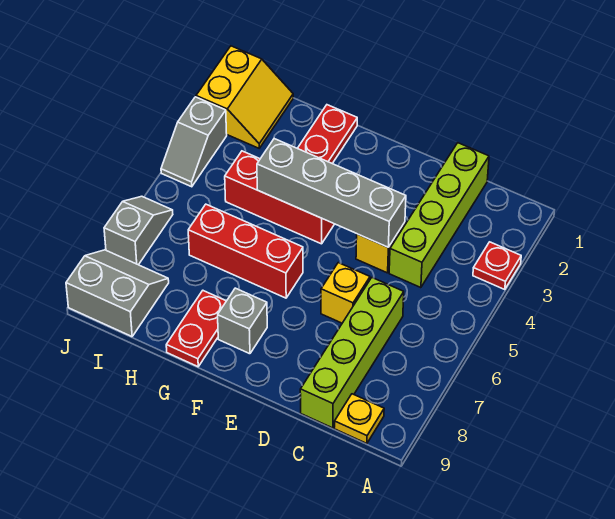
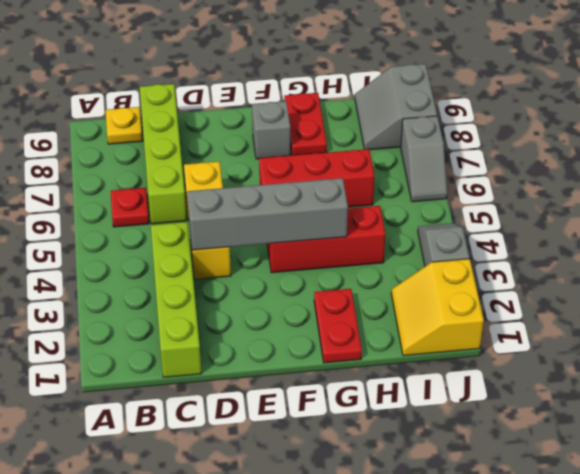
red 1x1 plate [473,242,521,290] -> red 1x1 plate moved to [111,188,149,227]
grey 2x2 slope [66,250,169,337] -> grey 2x2 slope turned to [355,64,437,150]

